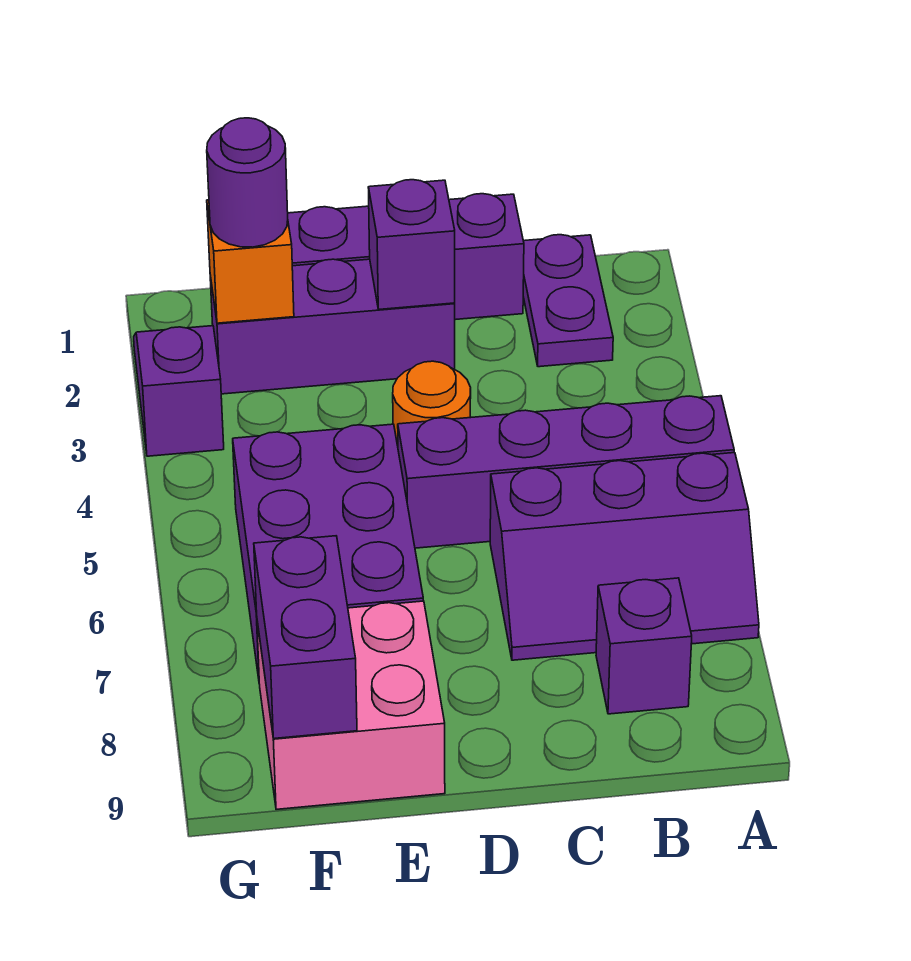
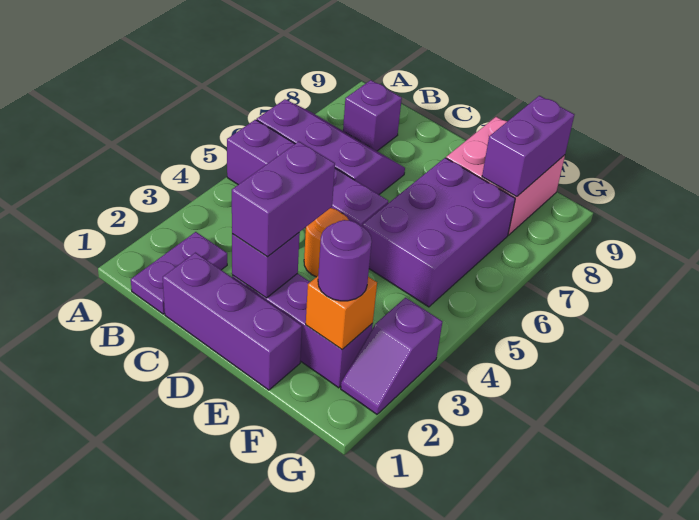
none -> purple 1x2 brick [232,141,335,257]

